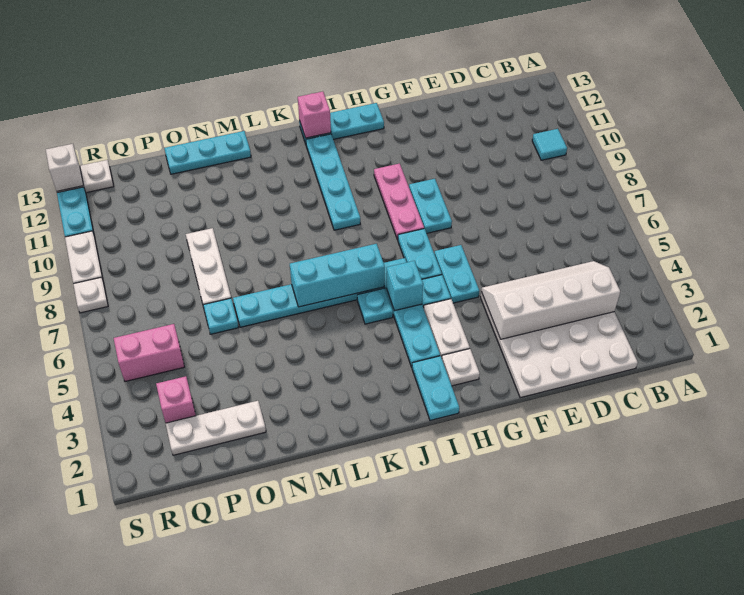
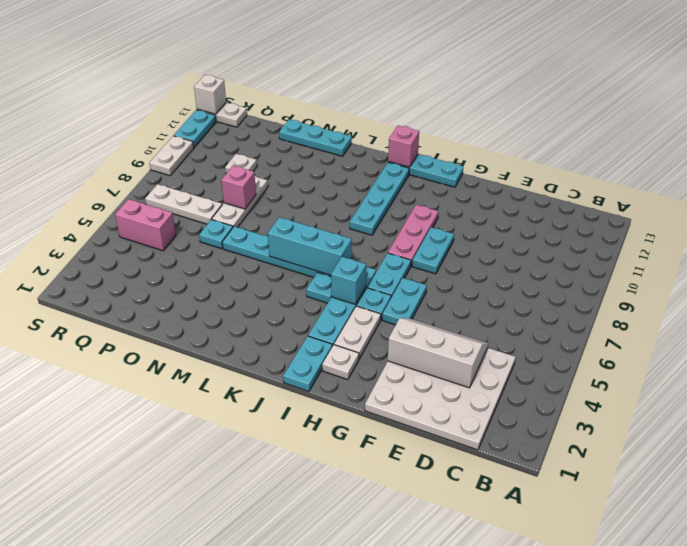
cyan 1x1 tile [532,129,567,160] -> none
white 2x4 slope [481,261,620,339] -> white 2x3 slope [388,318,488,388]
white 1x3 plate [166,401,266,455] -> white 1x3 plate moved to [145,184,222,224]
pink 1x1 brick [156,376,196,423] -> pink 1x1 brick moved to [221,166,256,209]
white 1x1 plate [73,277,108,313] -> white 1x1 plate moved to [225,154,257,173]

